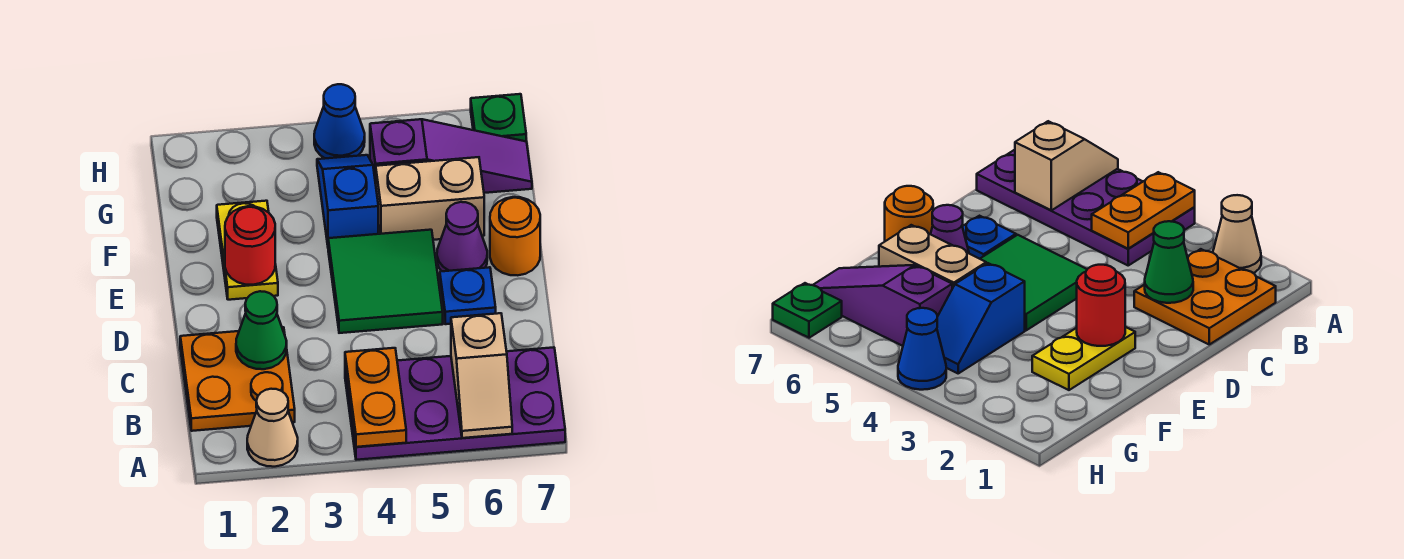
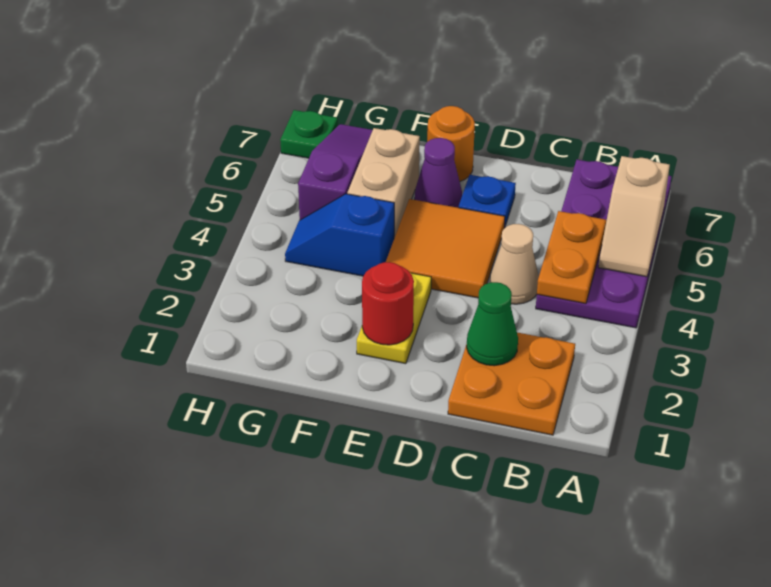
tan 1x1 cone [247,389,298,467] -> tan 1x1 cone moved to [490,224,539,304]
orange 1x2 plate [345,348,406,447] -> orange 1x2 plate turned to [537,211,606,304]
tan 1x2 slope [451,313,512,438] -> tan 1x2 slope turned to [598,156,670,277]
green 2x2 tile [328,230,443,333] -> orange 2x2 tile [386,199,505,298]
yellow 1x2 plate [217,201,278,300] -> yellow 1x2 plate turned to [357,273,431,364]
blue 1x1 cone [314,84,365,158] -> none

